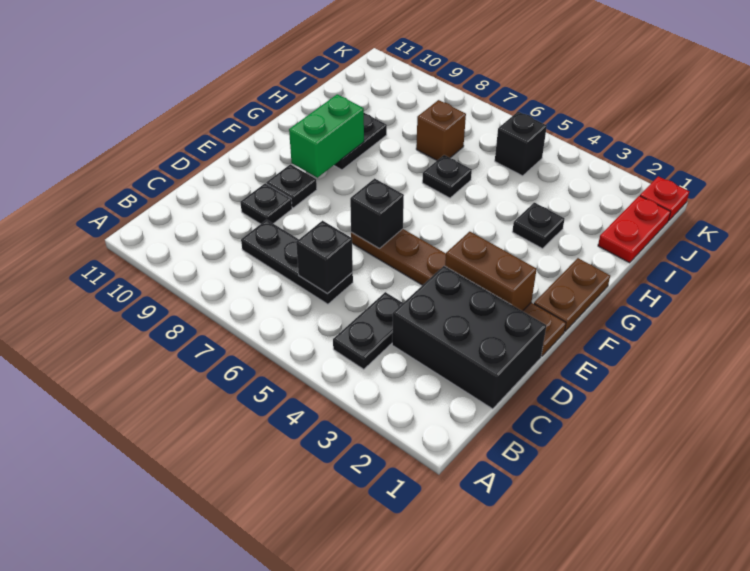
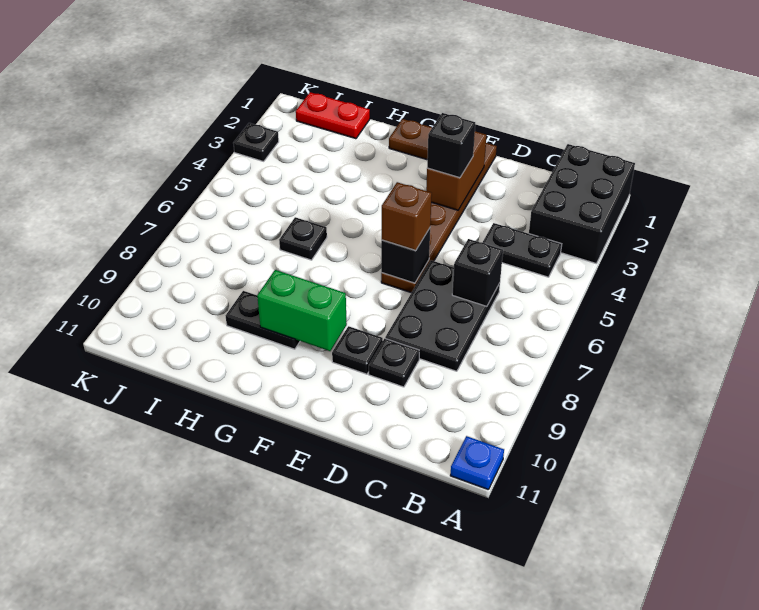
none -> blue 1x1 plate [450,436,504,490]
black 2x3 brick [392,266,546,409] -> black 2x3 brick moved to [529,144,635,263]
black 1x3 plate [241,220,353,304] -> black 2x3 plate [385,260,500,371]
black 1x1 plate [512,203,564,249] -> black 1x1 plate moved to [233,123,279,161]
brown 1x1 brick [416,100,466,160] -> brown 1x1 brick moved to [382,182,432,251]
black 1x1 brick [495,112,547,176] -> black 1x1 brick moved to [427,113,475,178]
red 1x1 plate [640,176,689,221] -> none

